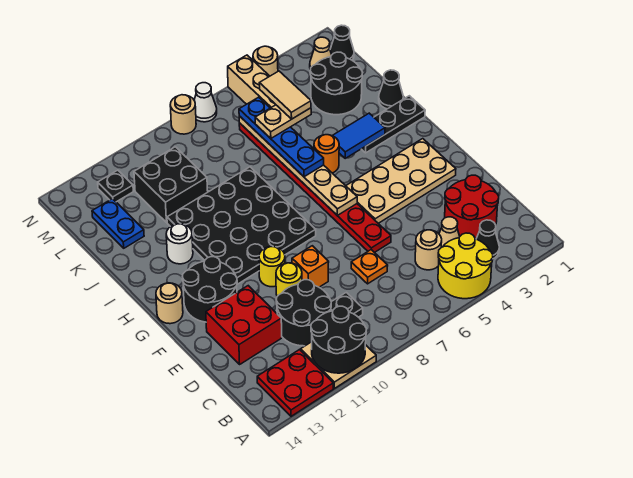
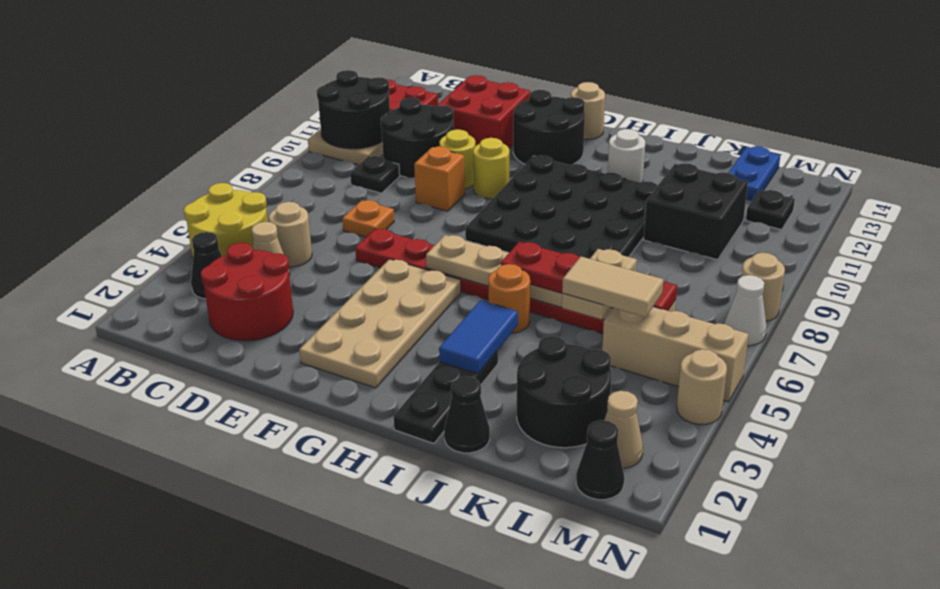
blue 1x4 plate [239,97,324,177] -> red 1x4 plate [501,242,677,311]
blue 1x2 plate [92,199,144,248] -> blue 1x2 plate turned to [728,146,780,200]

